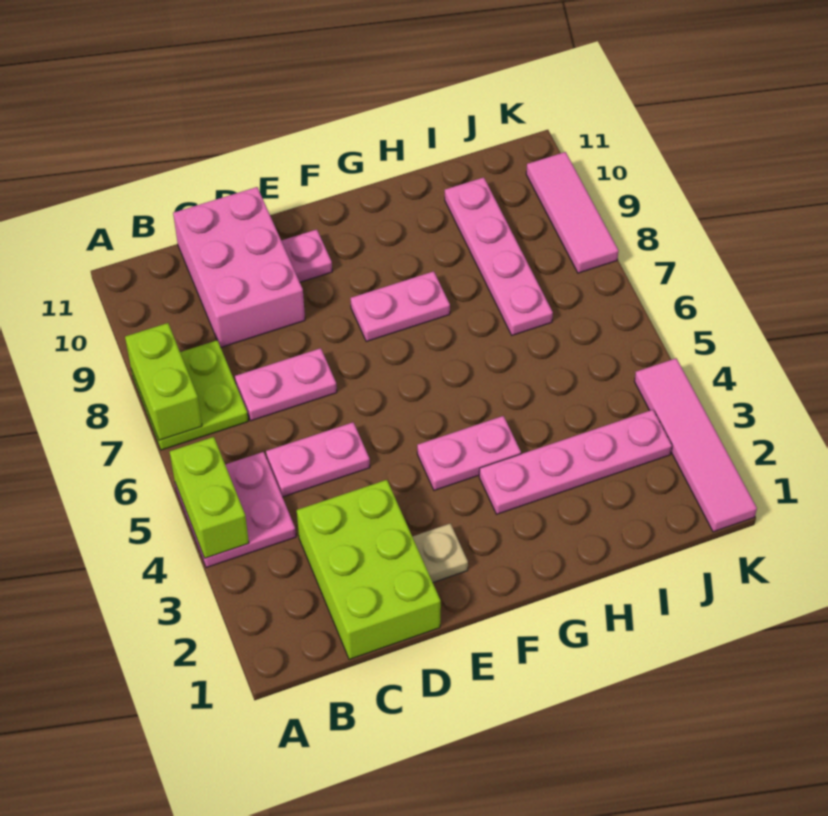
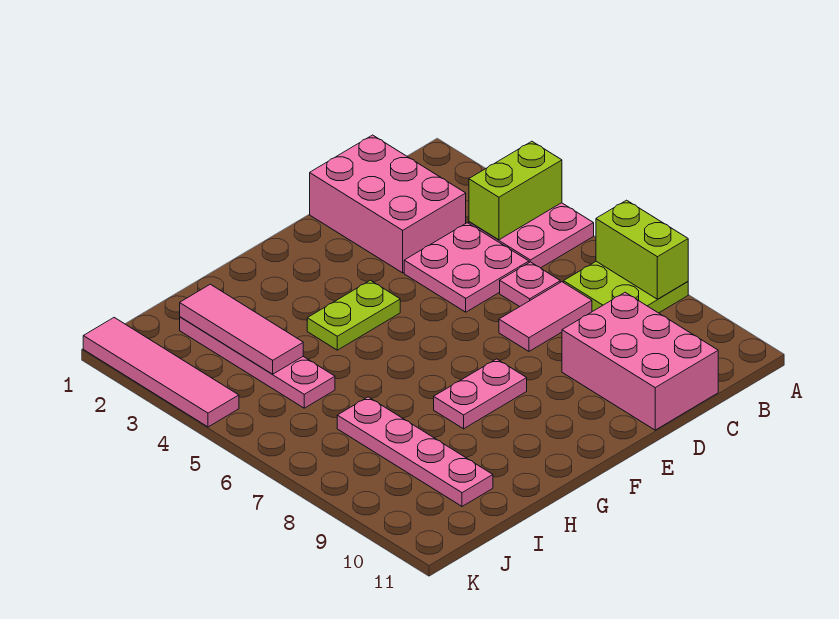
lime 1x2 brick [170,437,249,558] -> lime 1x2 brick turned to [469,141,562,240]
lime 2x3 brick [297,480,441,659] -> pink 2x3 brick [310,135,466,273]
pink 1x2 plate [266,422,370,497] -> pink 2x2 plate [404,223,529,312]
pink 1x2 plate [235,348,337,421] -> pink 1x2 tile [499,282,592,351]
tan 1x1 plate [412,524,468,582] -> none
pink 1x1 plate [281,229,332,282] -> pink 1x1 plate moved to [500,262,560,307]
pink 1x2 plate [417,416,521,490] -> lime 1x2 plate [307,280,400,350]
pink 1x4 plate [479,410,672,514] -> pink 1x4 plate turned to [180,317,335,408]
pink 1x3 tile [526,152,619,273] -> pink 1x3 tile moved to [180,284,303,374]

